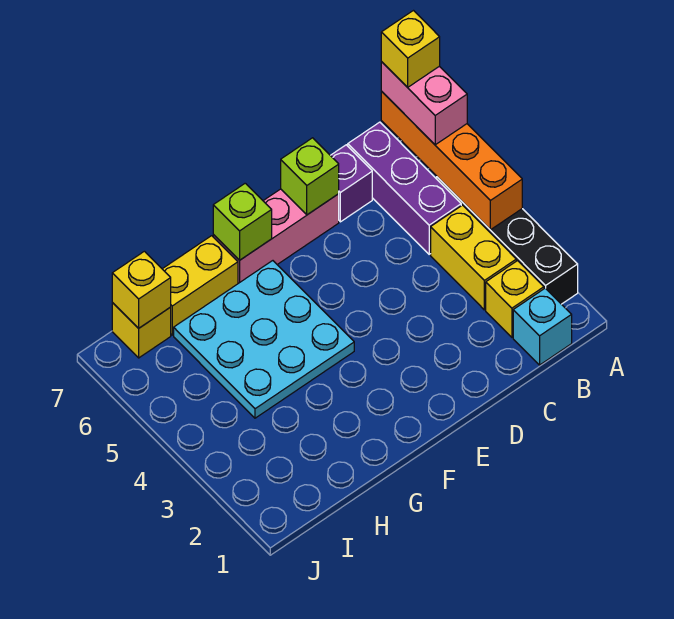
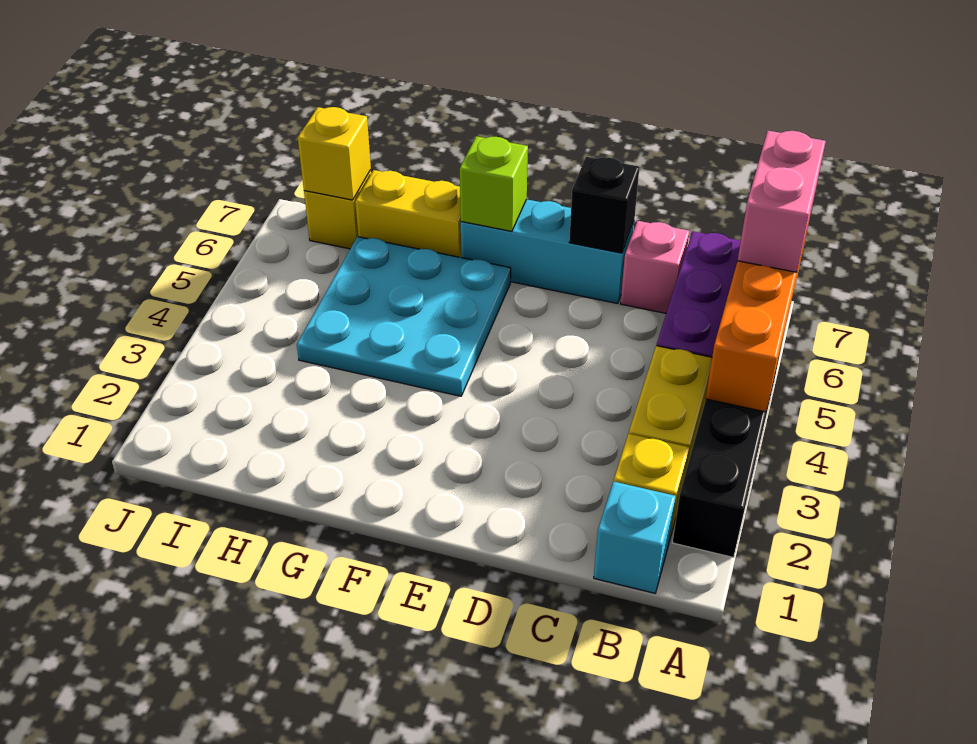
yellow 1x1 brick [381,11,440,88] -> none
purple 1x1 brick [330,145,372,222] -> pink 1x1 brick [621,221,690,313]
pink 1x3 brick [213,189,339,283] -> cyan 1x3 brick [461,199,634,304]
lime 1x1 brick [281,138,339,215] -> black 1x1 brick [569,157,639,253]

